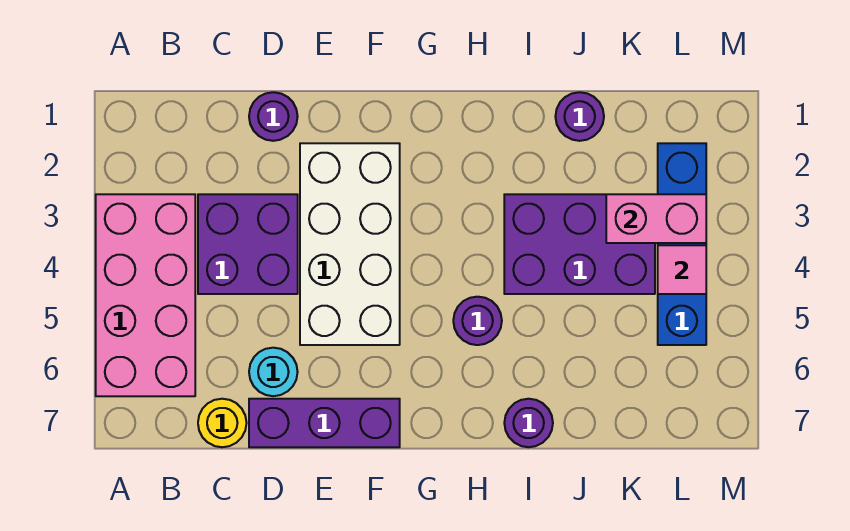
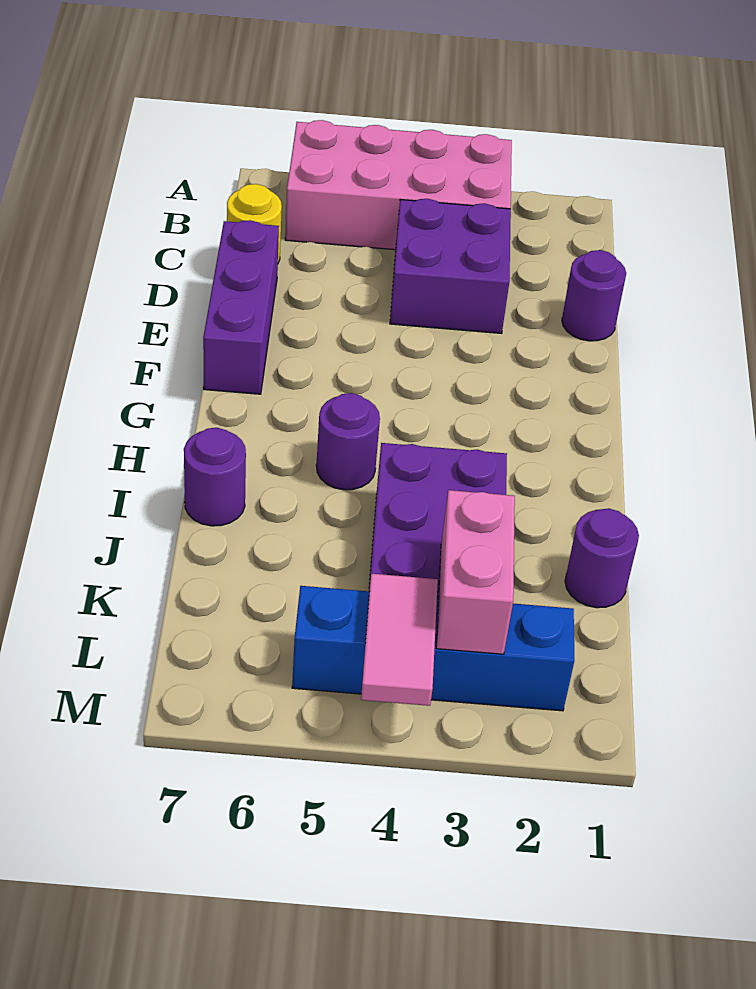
cyan 1x1 round brick [249,348,298,396] -> none
white 2x4 brick [300,143,400,345] -> none
pink 1x1 tile [658,245,706,294] -> pink 1x2 tile [361,574,438,706]

